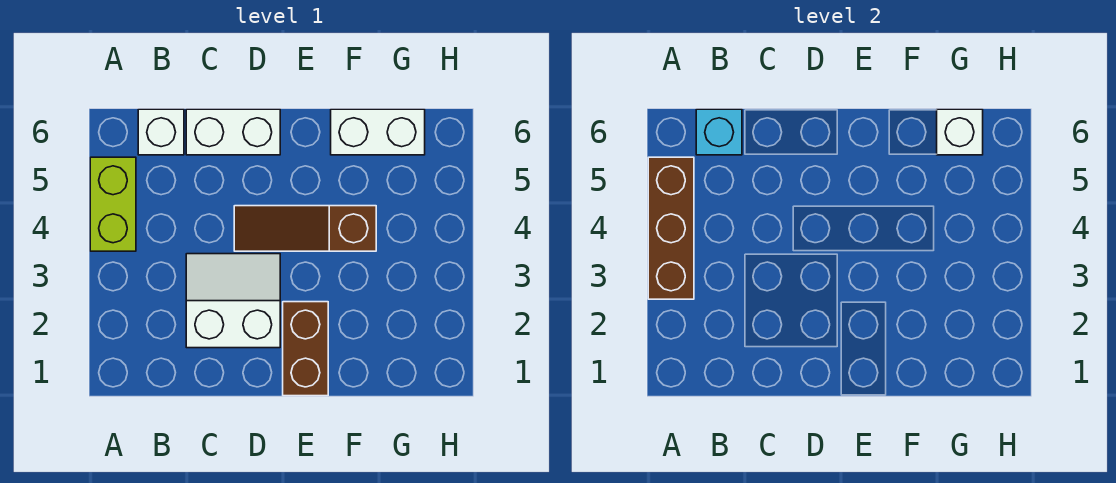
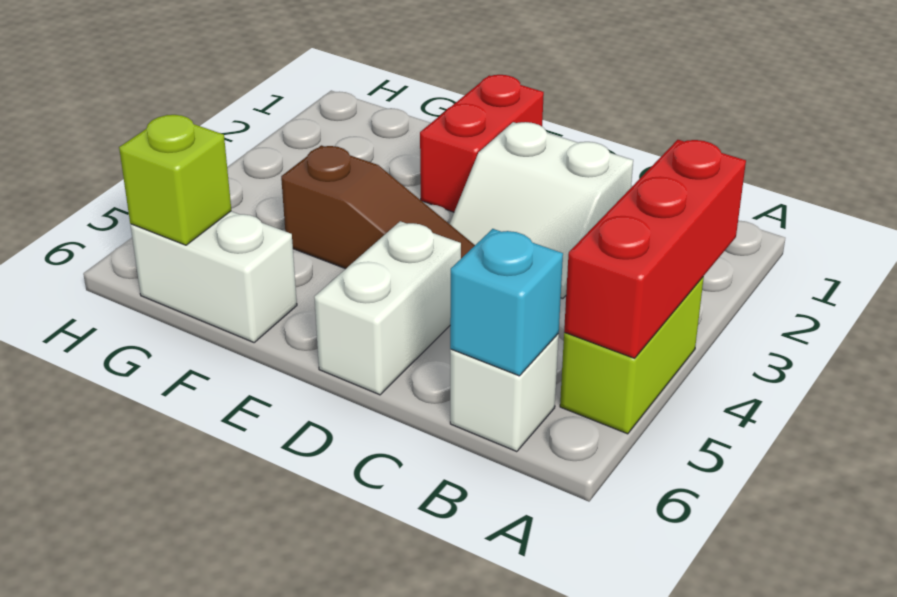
brown 1x3 brick [648,157,694,299] -> red 1x3 brick [564,140,746,358]
white 1x2 brick [186,109,280,155] -> white 1x2 brick turned to [314,221,461,395]
brown 1x2 brick [283,302,328,396] -> red 1x2 brick [420,75,544,212]
white 1x1 brick [937,109,983,155] -> lime 1x1 brick [119,115,231,245]

